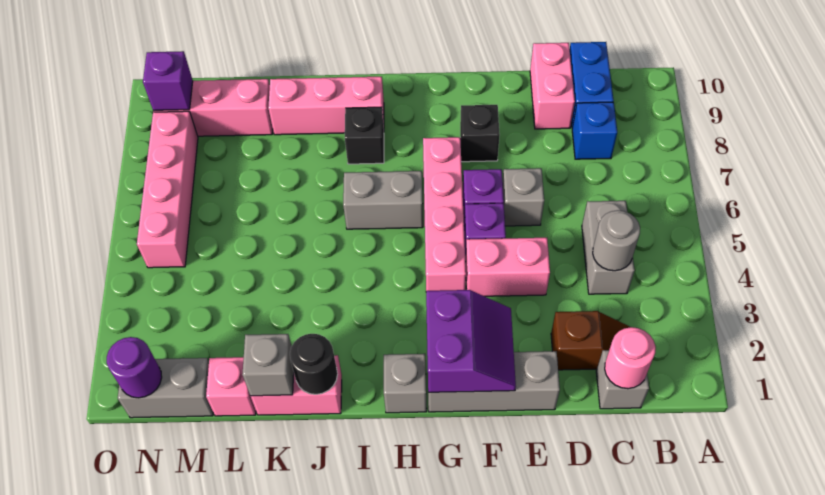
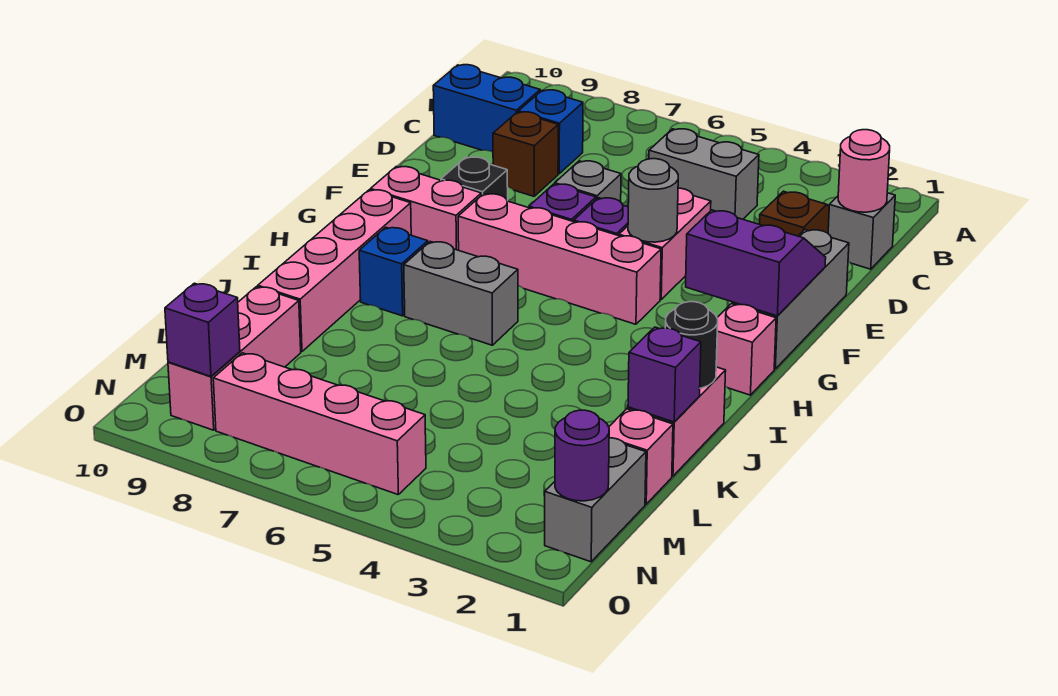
grey 1x1 round brick [593,210,640,271] -> grey 1x1 round brick moved to [628,159,678,242]
none -> brown 1x1 brick [493,112,558,196]
pink 1x2 brick [530,43,575,129] -> pink 1x2 brick moved to [370,167,481,250]
grey 1x1 brick [384,354,427,413] -> pink 1x1 brick [716,304,776,395]
grey 1x2 brick [343,171,423,229] -> grey 1x2 brick turned to [404,242,518,345]
black 1x1 brick [345,107,384,164] -> blue 1x1 brick [359,227,428,316]
pink 1x3 brick [268,77,384,135] -> pink 1x4 brick [258,190,411,352]
grey 1x1 brick [242,334,294,396] -> purple 1x1 brick [628,327,701,422]

